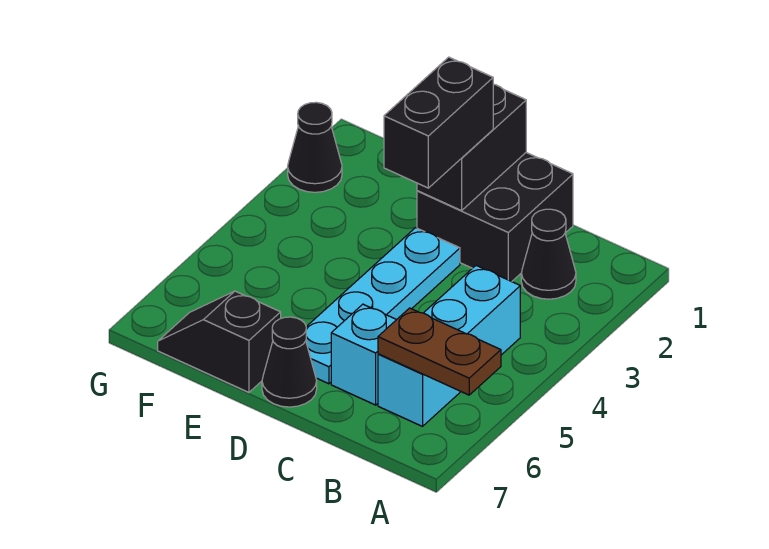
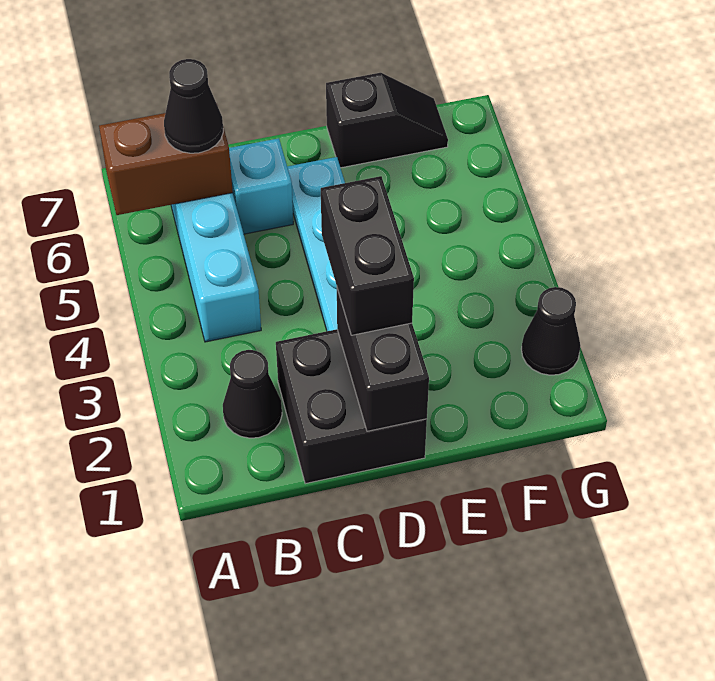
brown 1x2 plate [378,308,501,395] -> brown 1x2 brick [99,105,233,215]
black 1x1 cone [262,317,317,407] -> black 1x1 cone moved to [164,59,223,153]

